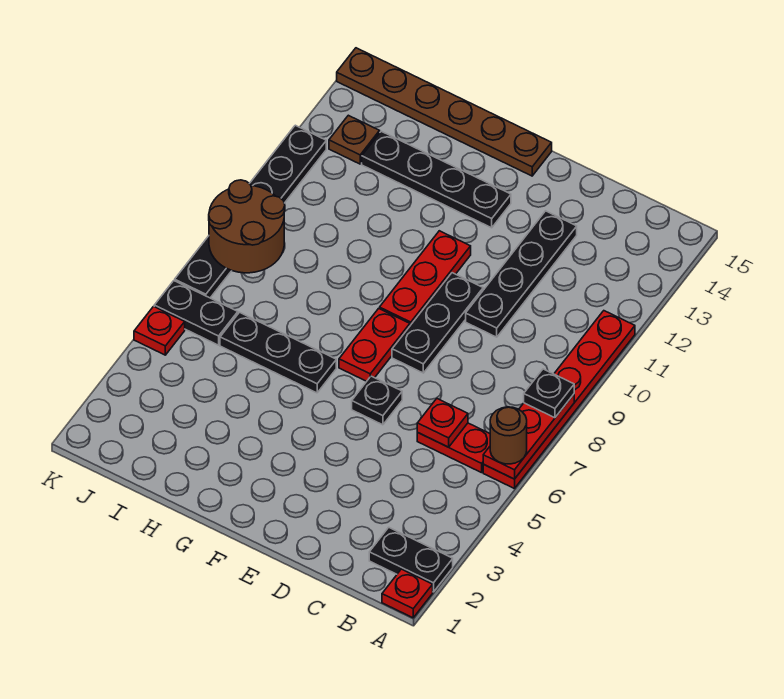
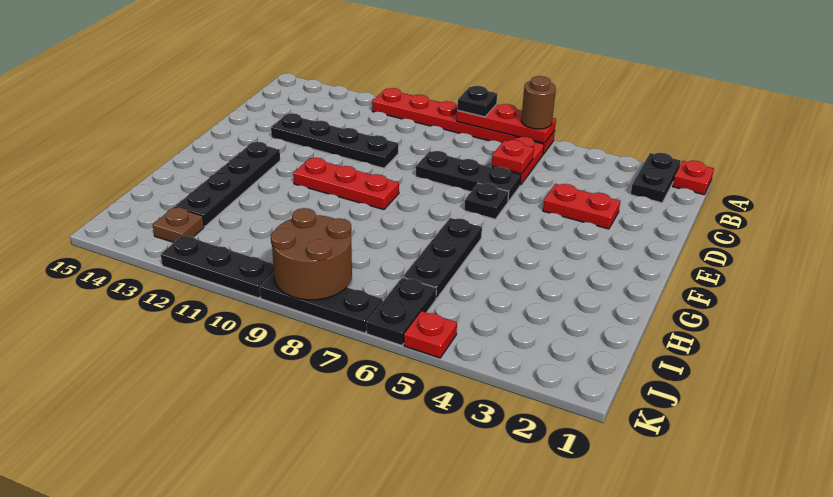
black 1x3 plate [392,273,483,373] -> black 1x3 plate moved to [416,151,521,202]
red 1x2 plate [339,308,410,381] -> red 1x2 plate moved to [543,184,620,229]
brown 1x6 plate [337,48,552,176] -> none

